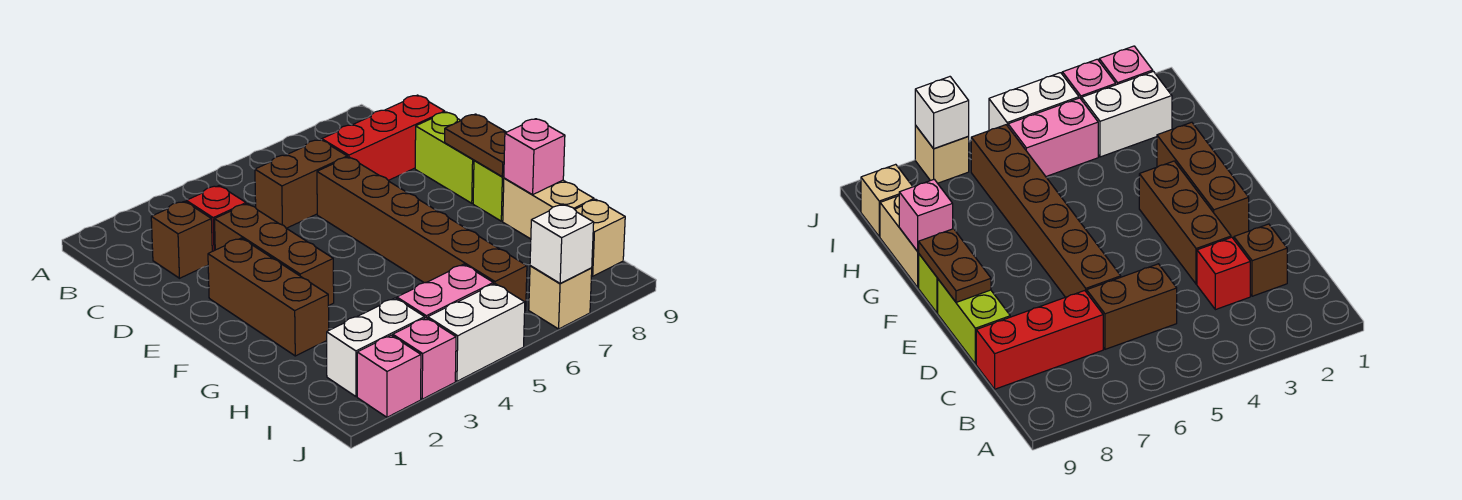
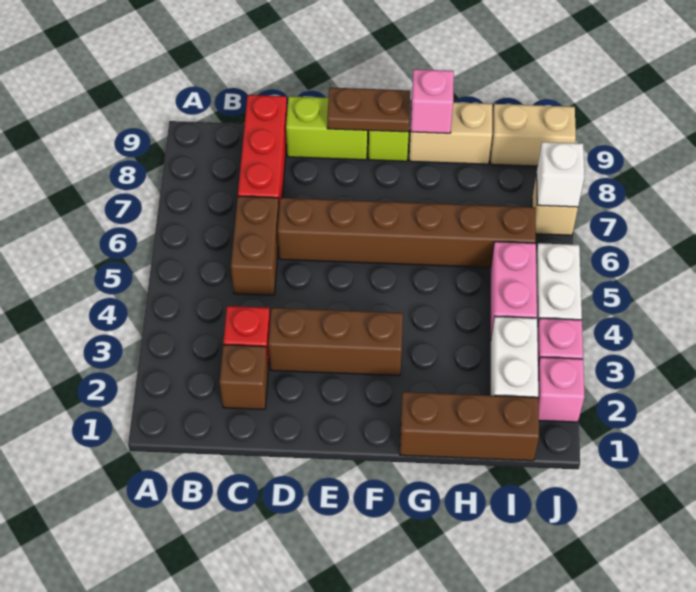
brown 1x3 brick [208,238,329,356] -> brown 1x3 brick moved to [400,392,539,461]
tan 1x1 brick [575,199,625,276] -> tan 1x2 brick [491,104,576,166]

